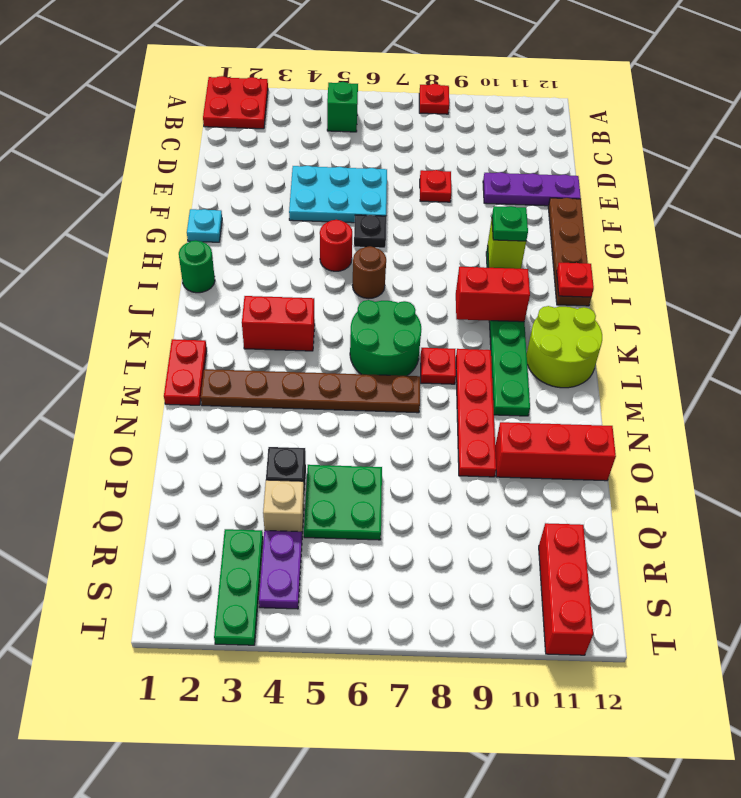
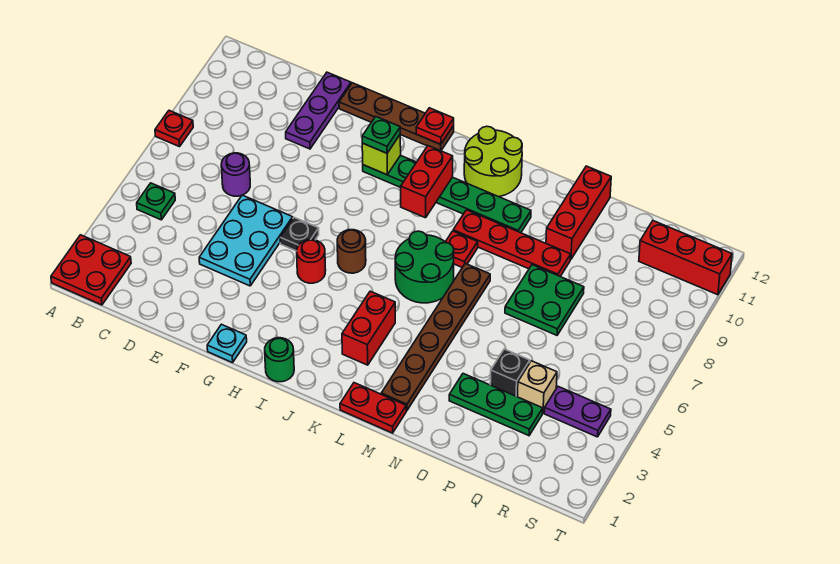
green 1x1 brick [327,82,358,132] -> green 1x1 plate [137,183,175,220]
none -> purple 1x1 round brick [221,153,250,196]
red 1x1 plate [420,170,451,202] -> none
green 2x2 plate [304,465,382,540] -> green 2x2 plate moved to [505,265,584,335]
green 1x3 plate [214,529,263,645] -> green 1x3 plate moved to [449,374,543,436]

